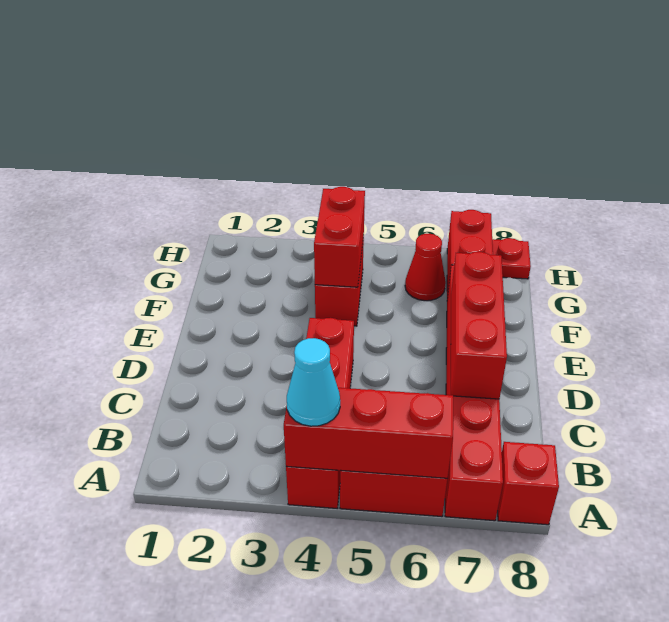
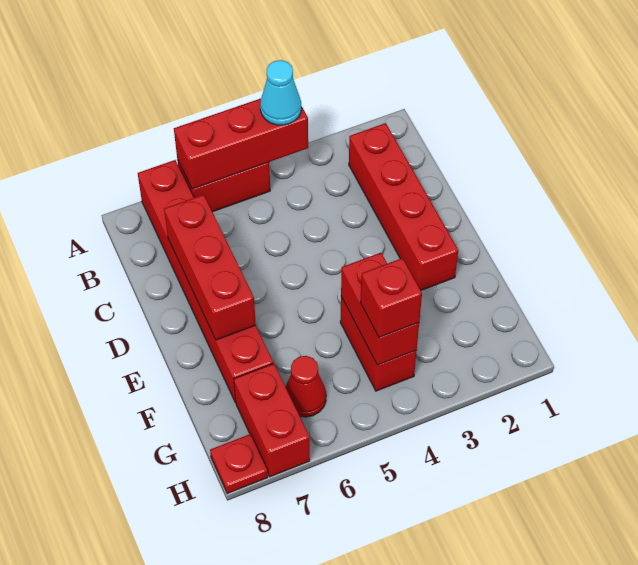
red 1x4 brick [286,318,354,508] -> red 1x4 brick moved to [349,123,458,290]
red 1x1 brick [498,442,559,525] -> red 1x1 brick moved to [360,258,422,338]

